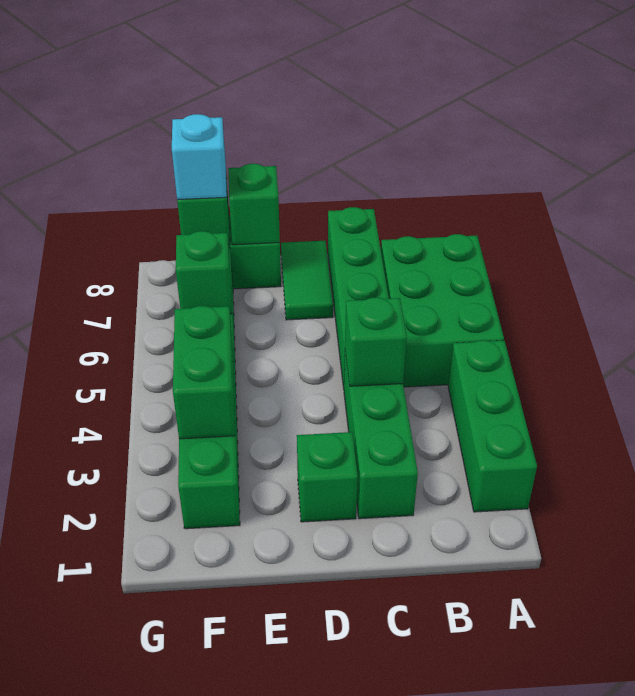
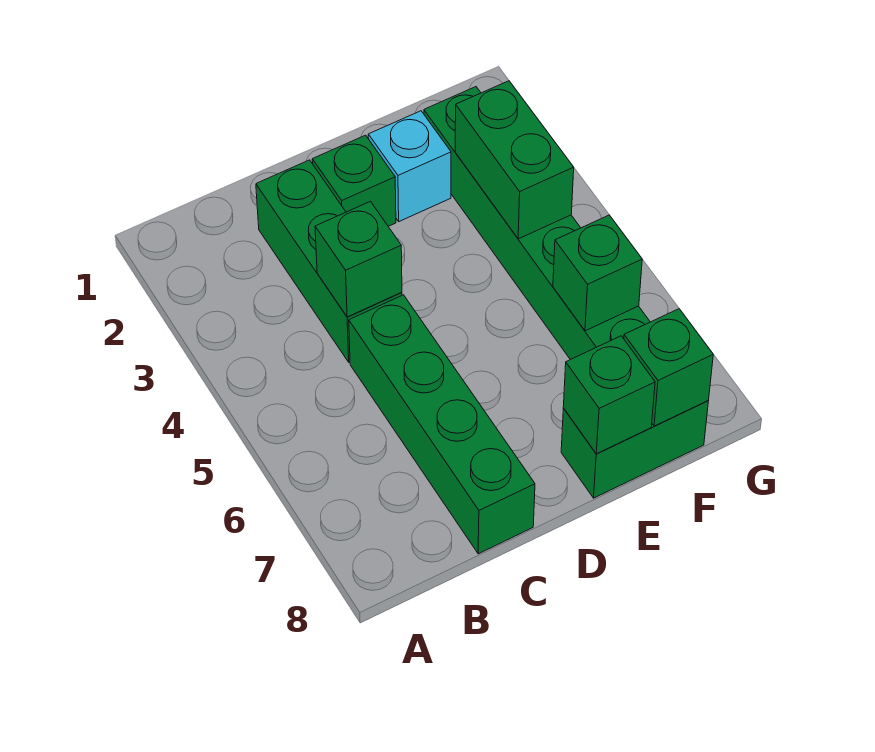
green 1x3 brick [448,340,537,512] -> none
green 2x3 brick [381,234,504,387] -> none
green 1x2 tile [281,241,333,320] -> none
cyan 1x1 brick [172,114,227,200] -> cyan 1x1 brick moved to [368,111,451,221]

